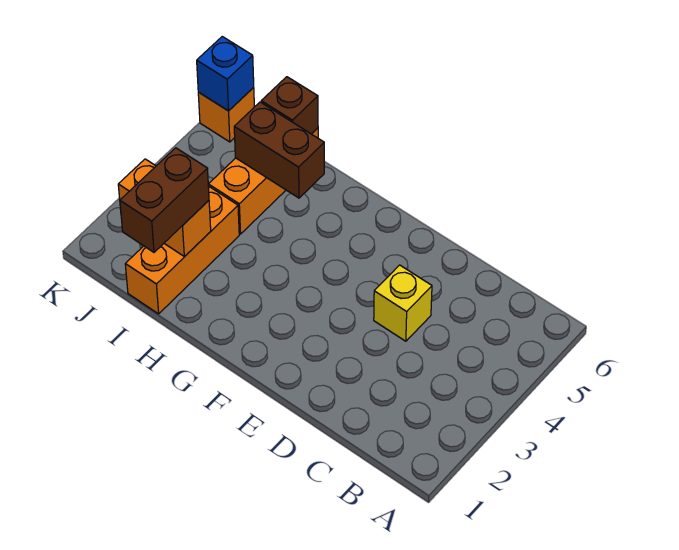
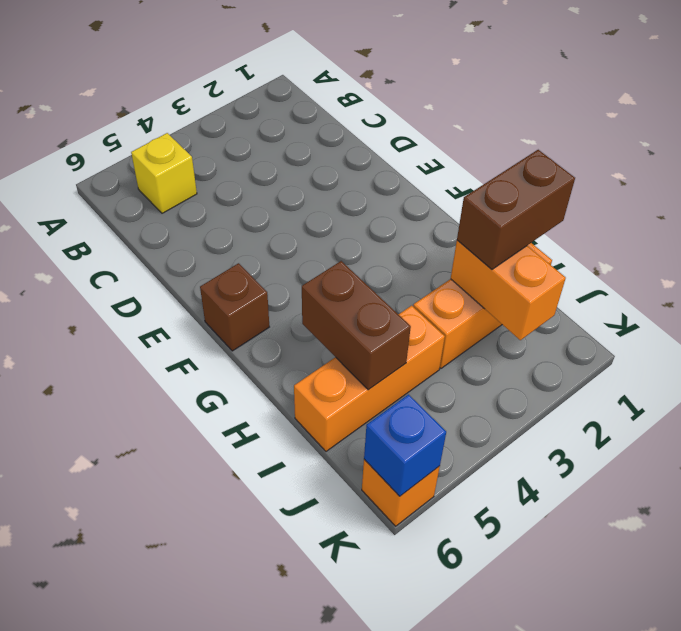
yellow 1x1 brick [374,265,432,341] -> yellow 1x1 brick moved to [131,133,197,213]
brown 1x1 brick [261,77,318,134] -> brown 1x1 brick moved to [200,263,269,351]

